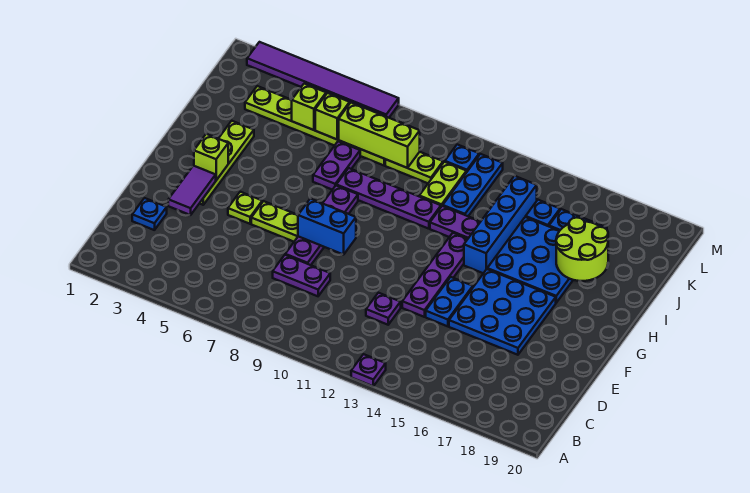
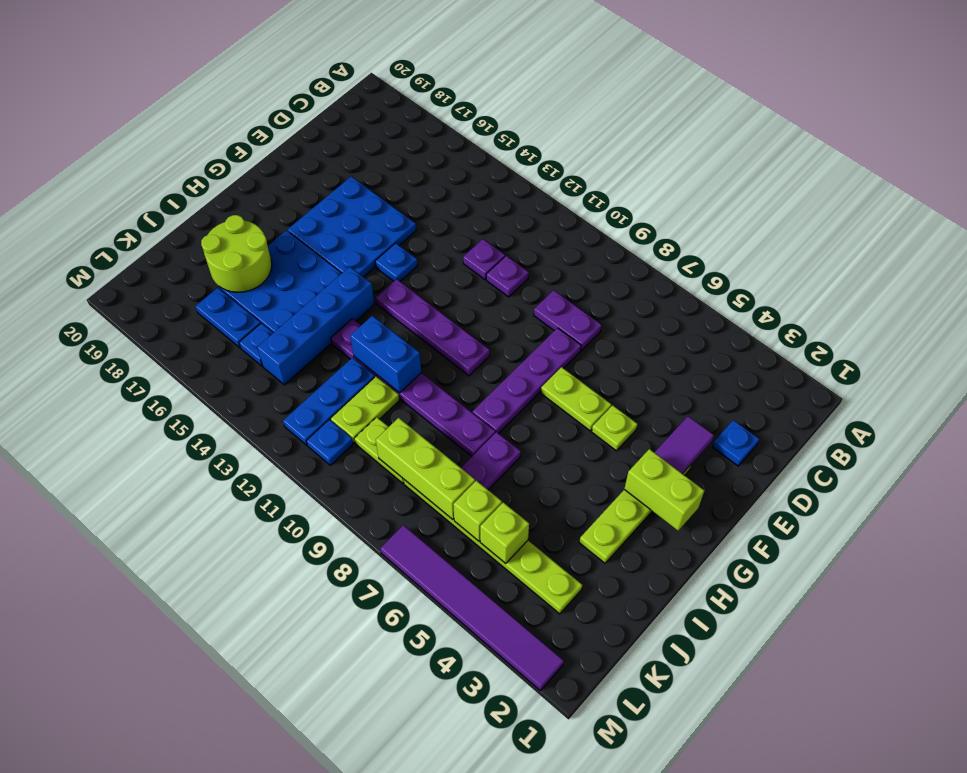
purple 1x1 plate [351,354,386,386] -> purple 1x1 plate moved to [486,256,529,297]
purple 1x4 plate [402,233,468,317] -> purple 1x4 plate turned to [376,279,490,376]
blue 1x2 plate [426,277,473,326] -> blue 1x1 plate [375,243,418,281]
blue 1x2 brick [298,199,356,255] -> blue 1x2 brick moved to [350,316,421,393]
lime 1x1 brick [194,134,228,180] -> lime 1x2 brick [624,449,704,531]

